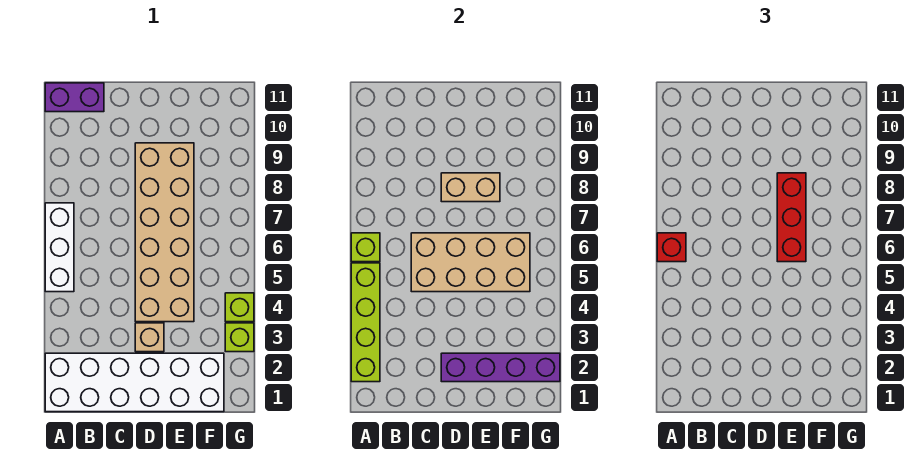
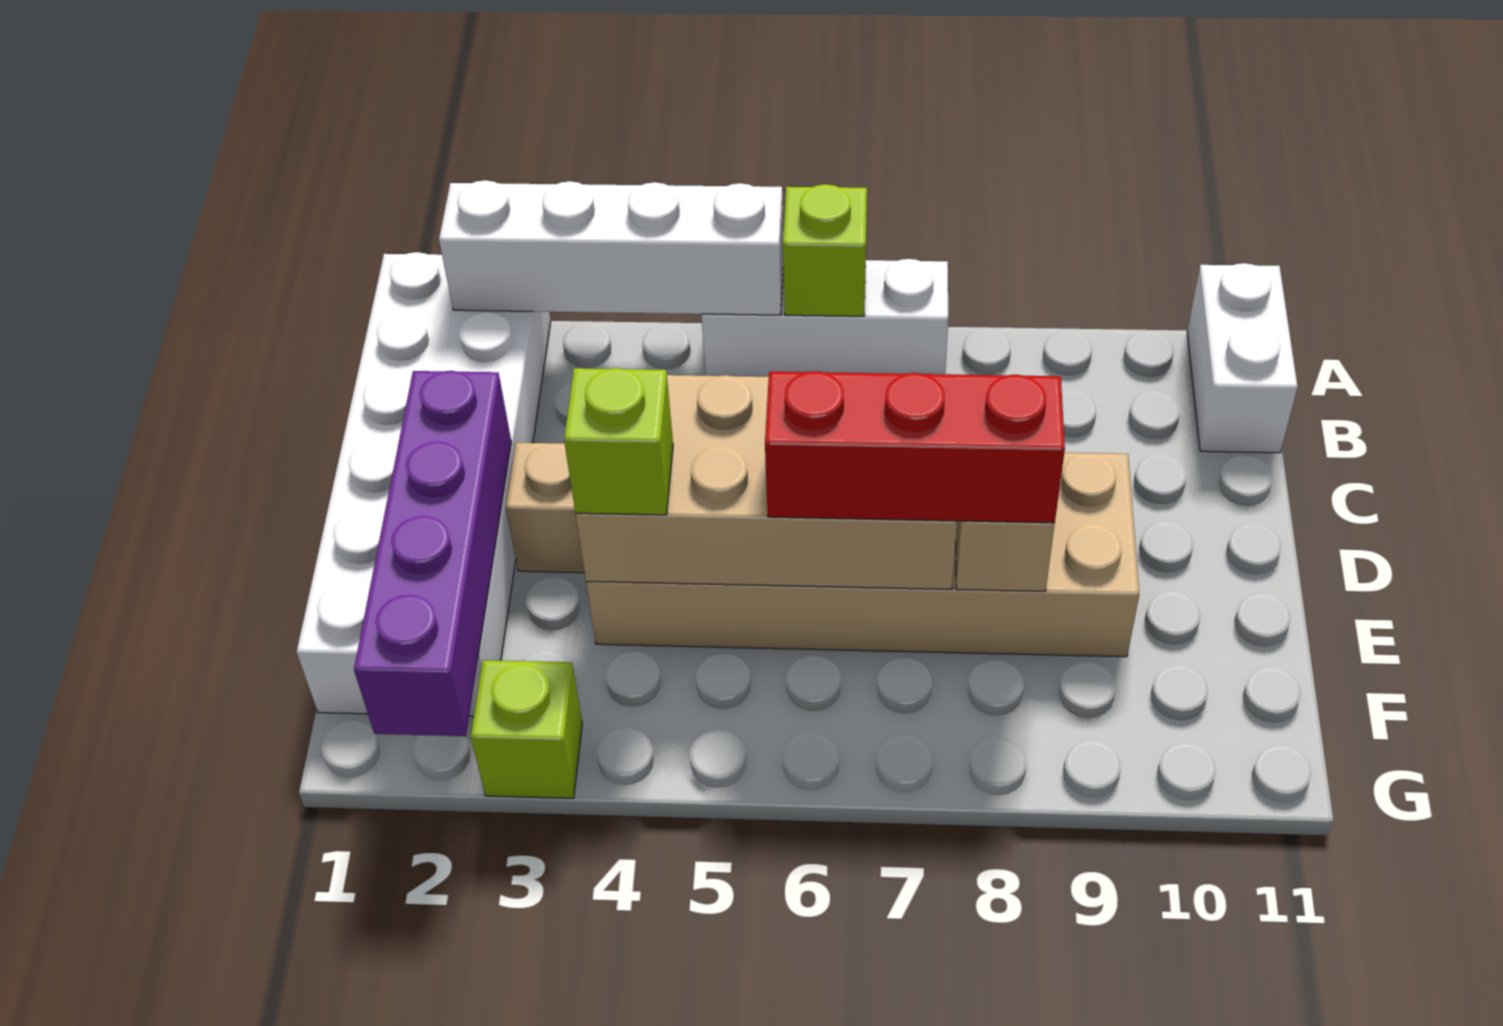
lime 1x4 brick [351,263,380,382] -> white 1x4 brick [439,180,783,315]
red 1x1 brick [657,233,686,262] -> none
purple 1x2 brick [45,83,104,112] -> white 1x2 brick [1187,263,1298,453]
tan 2x4 brick [411,233,530,292] -> tan 2x4 brick turned to [576,375,957,589]
lime 1x1 brick [225,293,254,322] -> lime 1x1 brick moved to [564,368,673,515]

